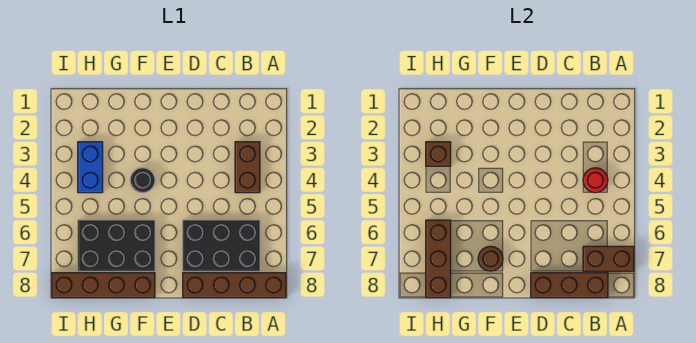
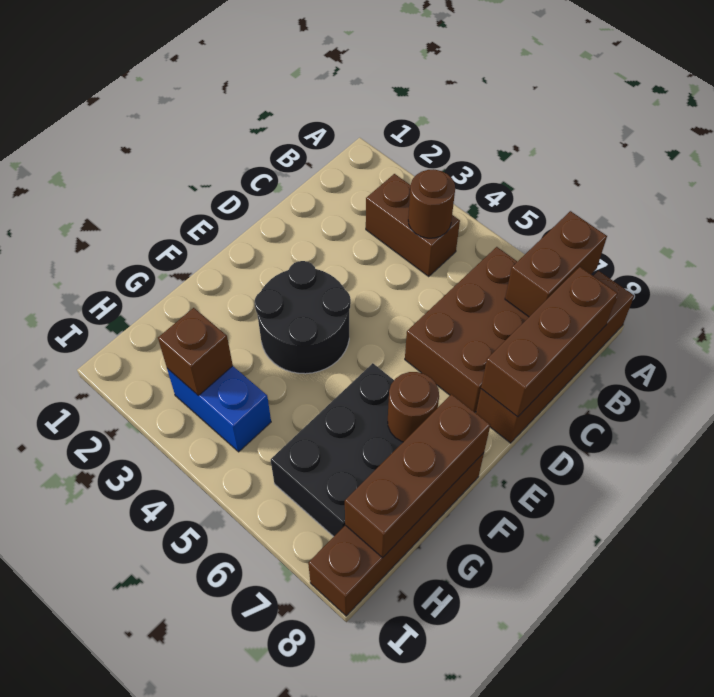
red 1x1 round brick [583,168,608,193] -> brown 1x1 round brick [408,169,455,238]
black 2x3 brick [183,220,260,271] -> brown 2x3 brick [405,247,529,412]
black 1x1 round brick [130,168,155,193] -> black 2x2 round brick [255,261,351,374]
brown 1x3 brick [426,220,451,298] -> brown 1x3 brick turned to [345,394,490,558]

